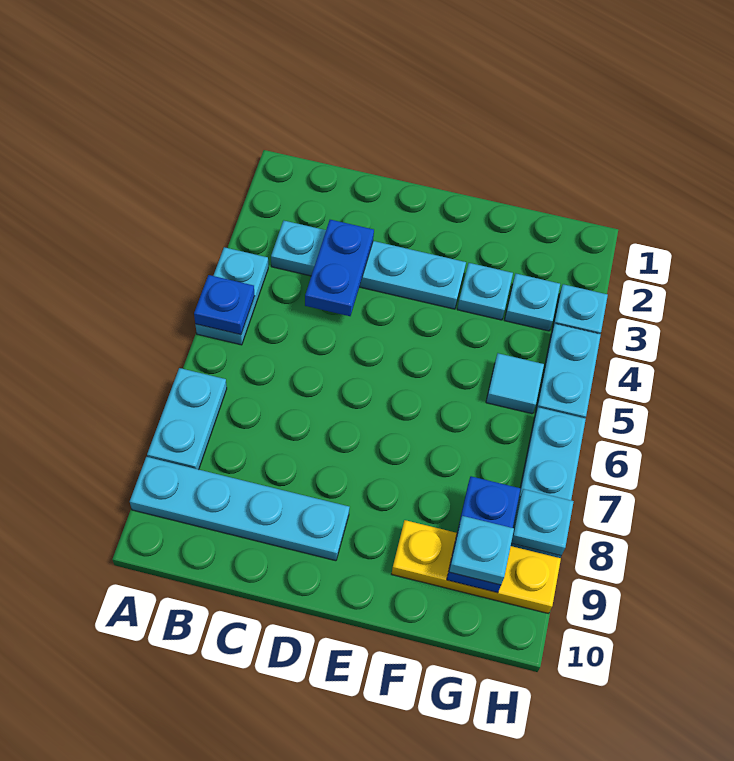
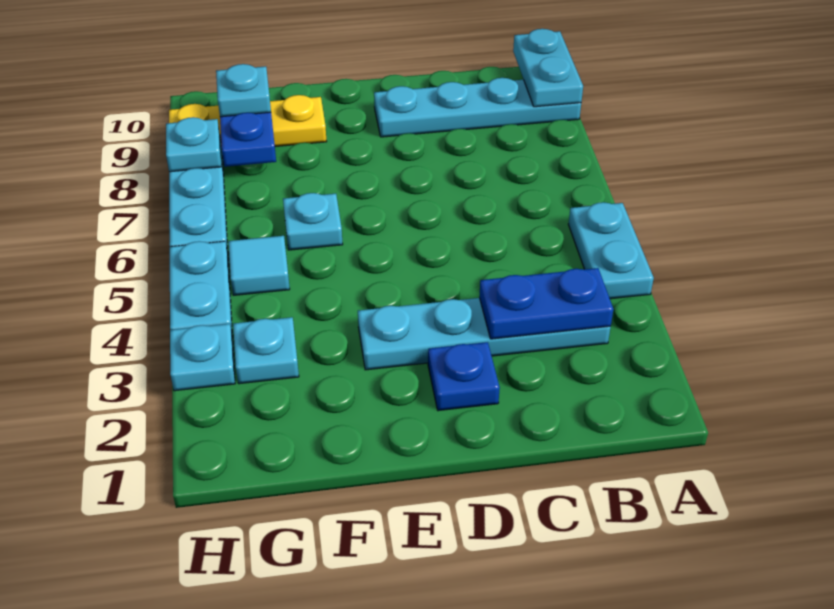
blue 1x1 plate [194,275,254,335] -> blue 1x1 plate moved to [428,342,500,411]
cyan 1x2 plate [147,368,227,470] -> cyan 1x2 plate moved to [513,29,583,107]
blue 1x2 plate [305,220,374,316] -> blue 1x2 plate turned to [479,268,613,339]
cyan 1x1 plate [457,263,513,320] -> cyan 1x1 plate moved to [283,193,343,250]

